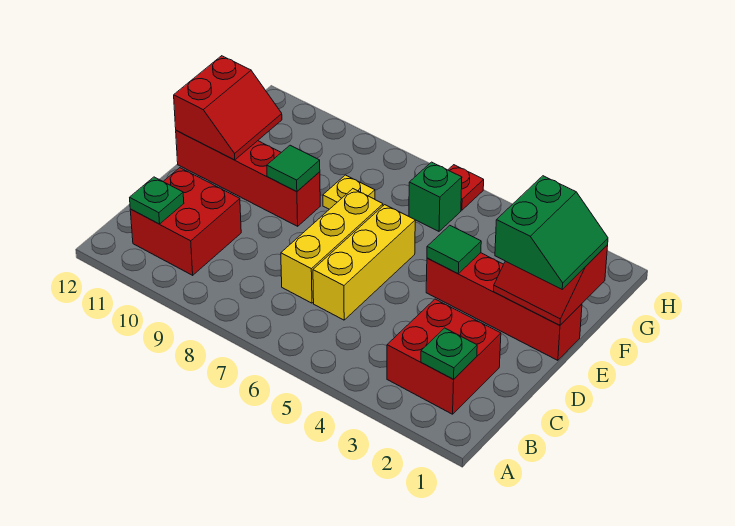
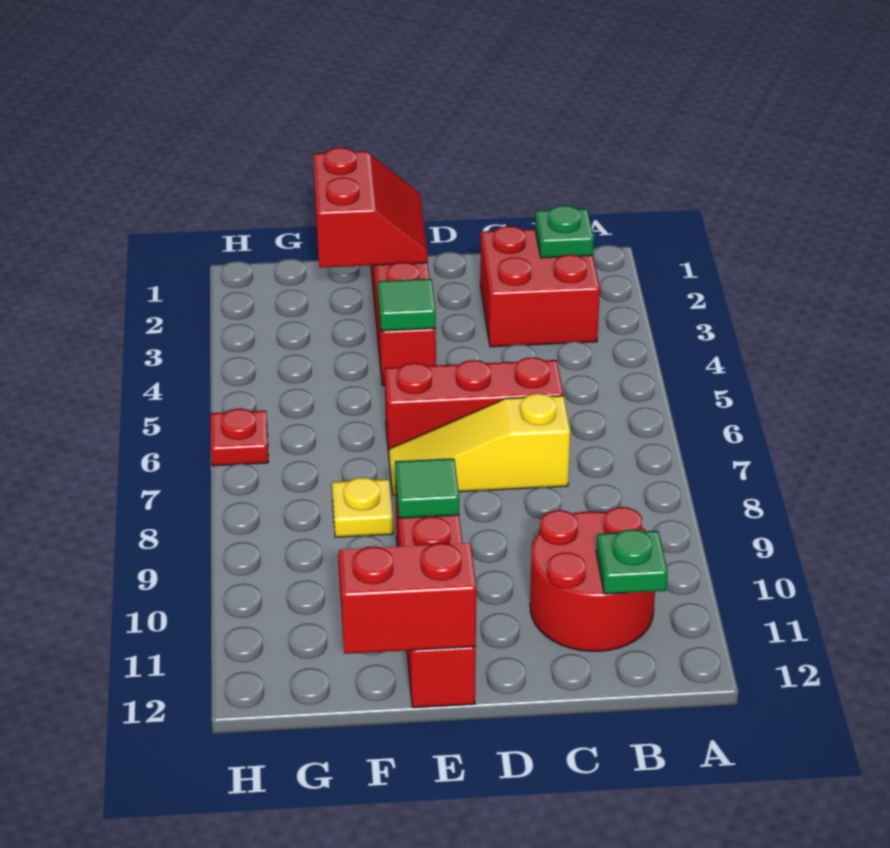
red 2x2 brick [130,168,241,275] -> red 2x2 round brick [530,507,655,651]
yellow 1x3 brick [313,205,415,320] -> red 1x3 brick [385,357,563,453]
yellow 1x3 brick [281,189,383,303] -> yellow 1x3 slope [389,393,570,495]
green 2x2 slope [495,176,608,289] -> none
green 1x1 brick [409,162,462,231] -> none

